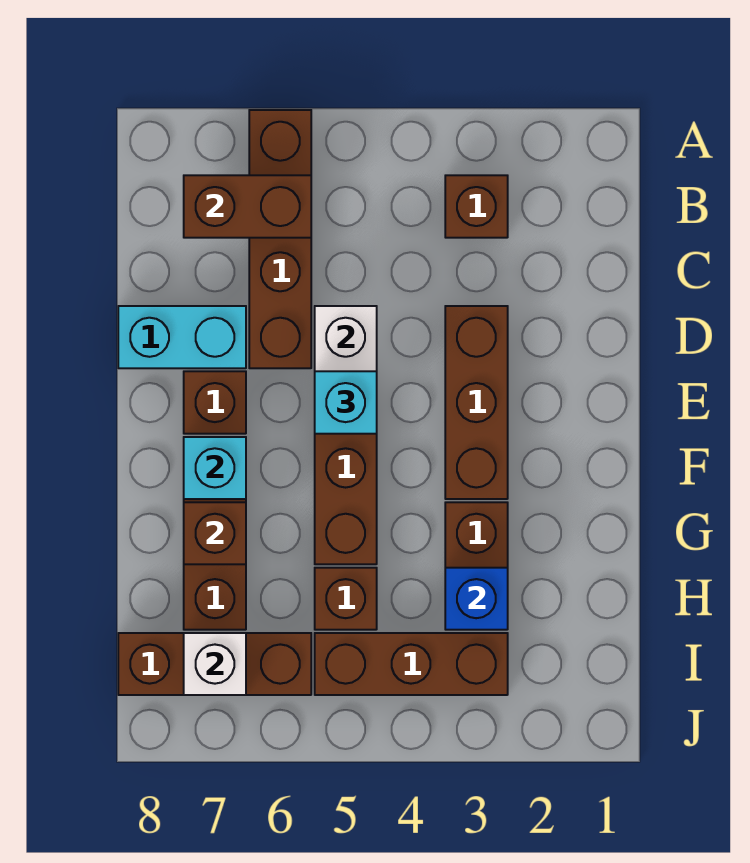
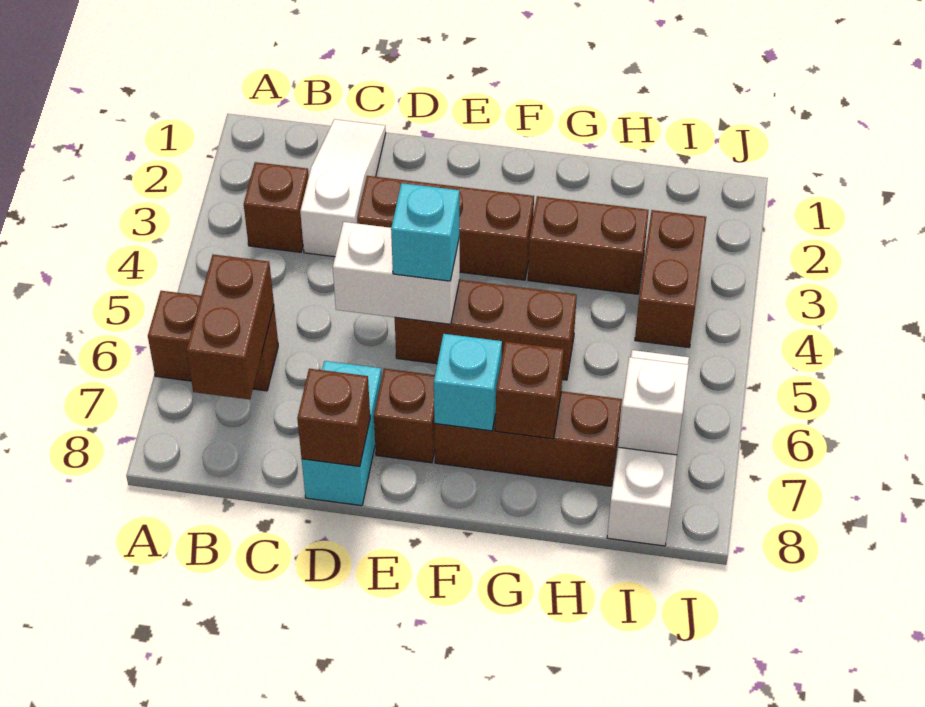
brown 1x4 brick [249,110,311,368] -> brown 1x2 brick [148,291,278,391]
none -> white 1x3 slope [300,119,386,257]
blue 1x1 brick [445,568,508,630] -> none
brown 1x1 brick [315,568,377,630] -> brown 1x1 brick moved to [297,369,370,466]
brown 1x3 brick [315,633,508,695] -> brown 1x2 brick [635,210,706,348]
brown 1x3 brick [118,633,311,695] -> white 1x3 brick [607,350,689,546]

